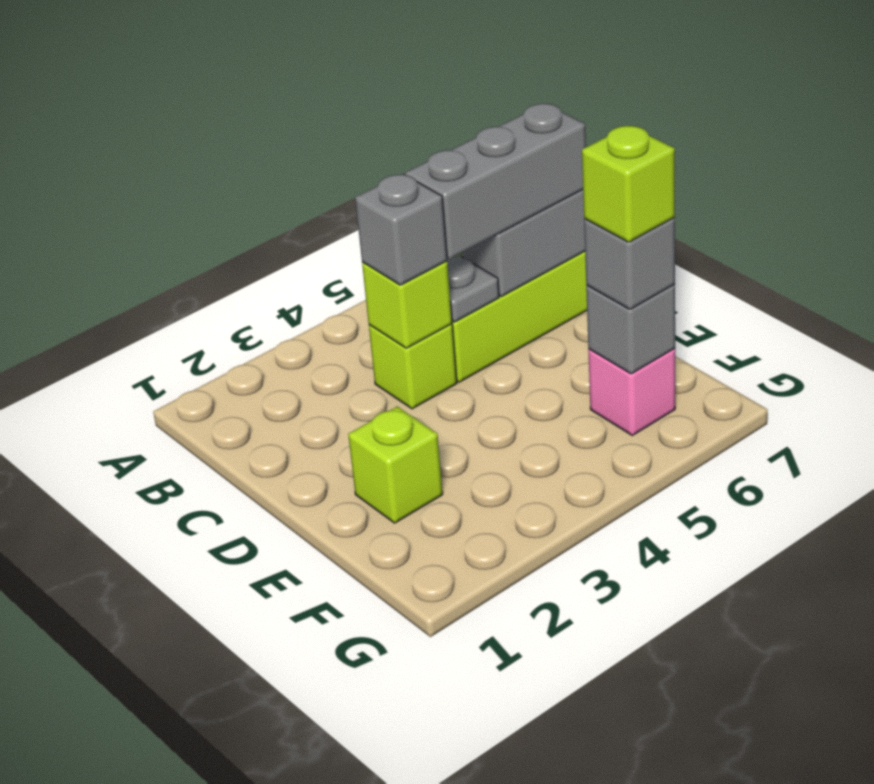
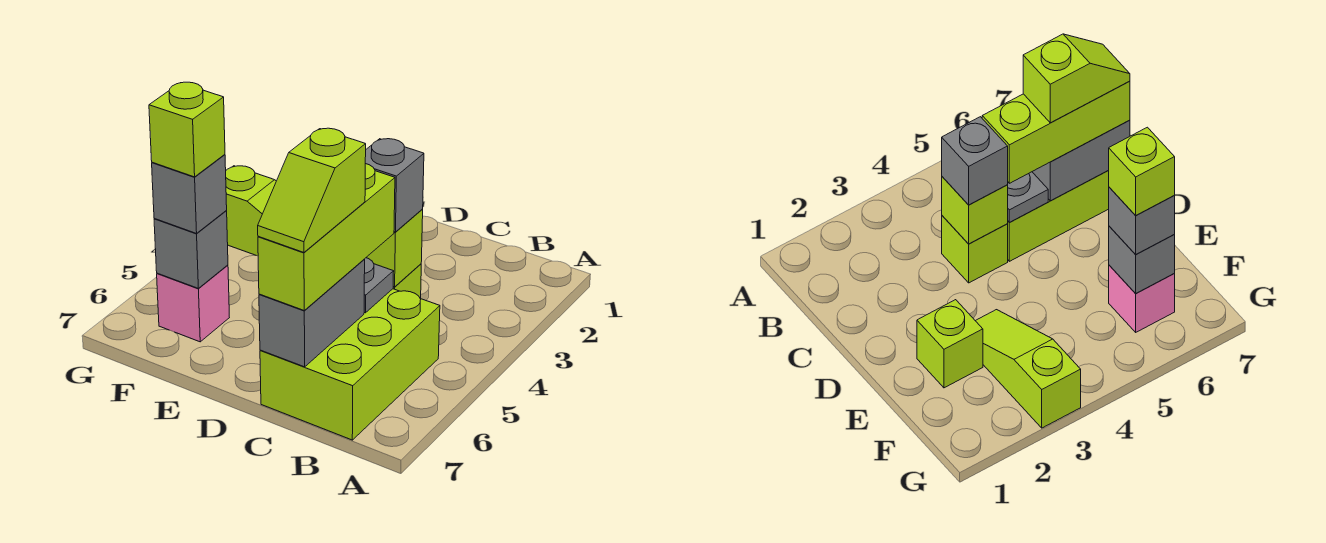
grey 1x3 brick [405,104,586,259] -> lime 1x3 brick [258,164,395,310]
none -> lime 1x2 slope [258,128,366,252]
none -> lime 1x3 slope [226,166,276,256]

